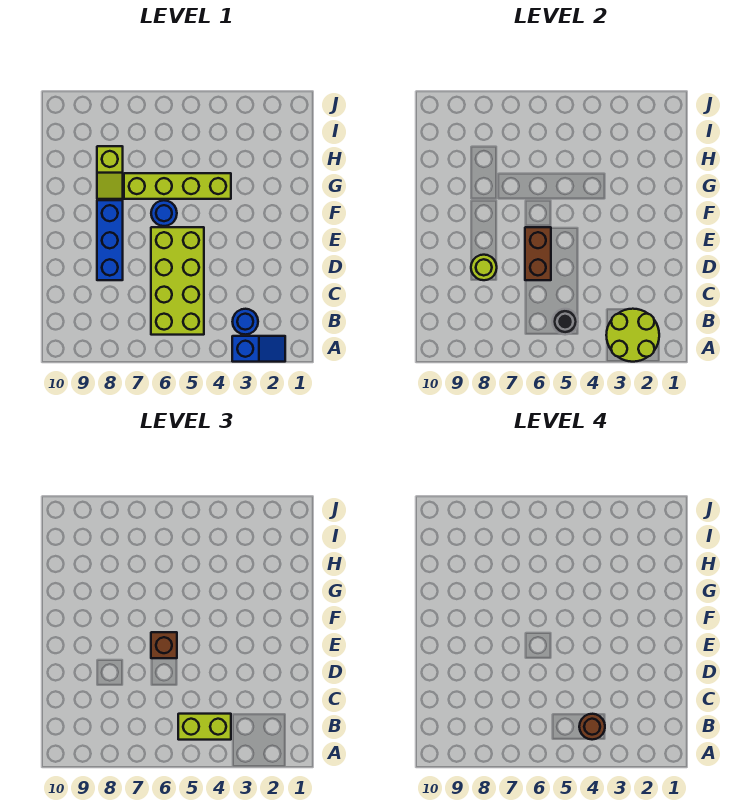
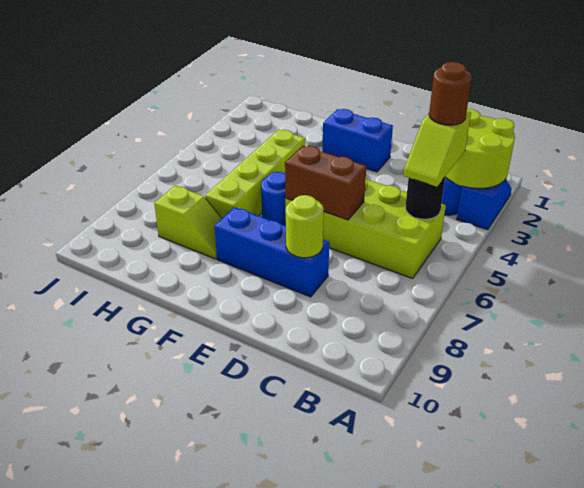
lime 1x2 brick [178,714,231,740] -> lime 1x2 slope [403,112,471,187]
none -> blue 1x2 brick [322,109,393,172]
brown 1x1 brick [151,632,177,658] -> none

